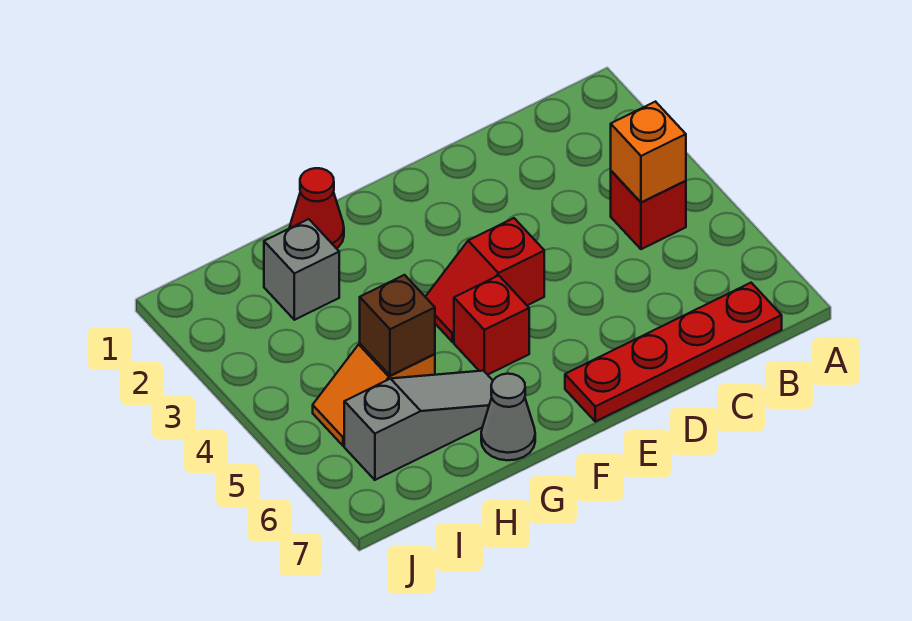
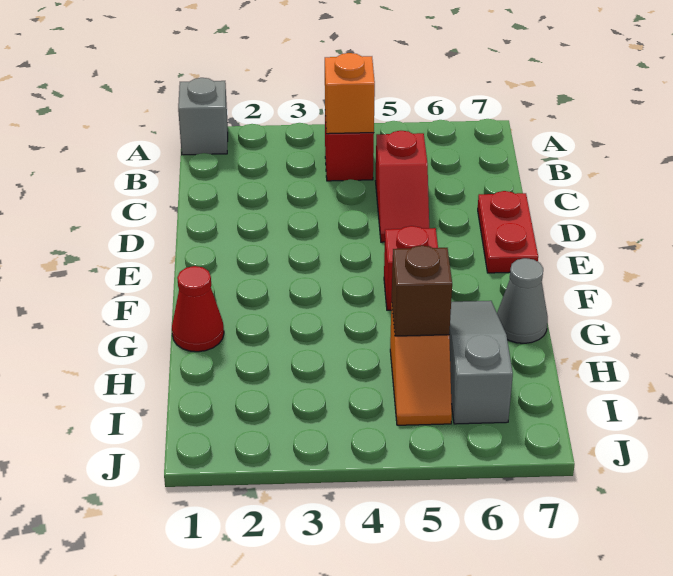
red 1x4 plate [565,283,782,422] -> red 1x2 plate [478,191,538,273]
red 1x2 slope [426,218,544,342] -> red 1x2 slope moved to [376,131,429,242]
grey 1x1 brick [264,219,339,320] -> grey 1x1 brick moved to [178,78,228,155]

